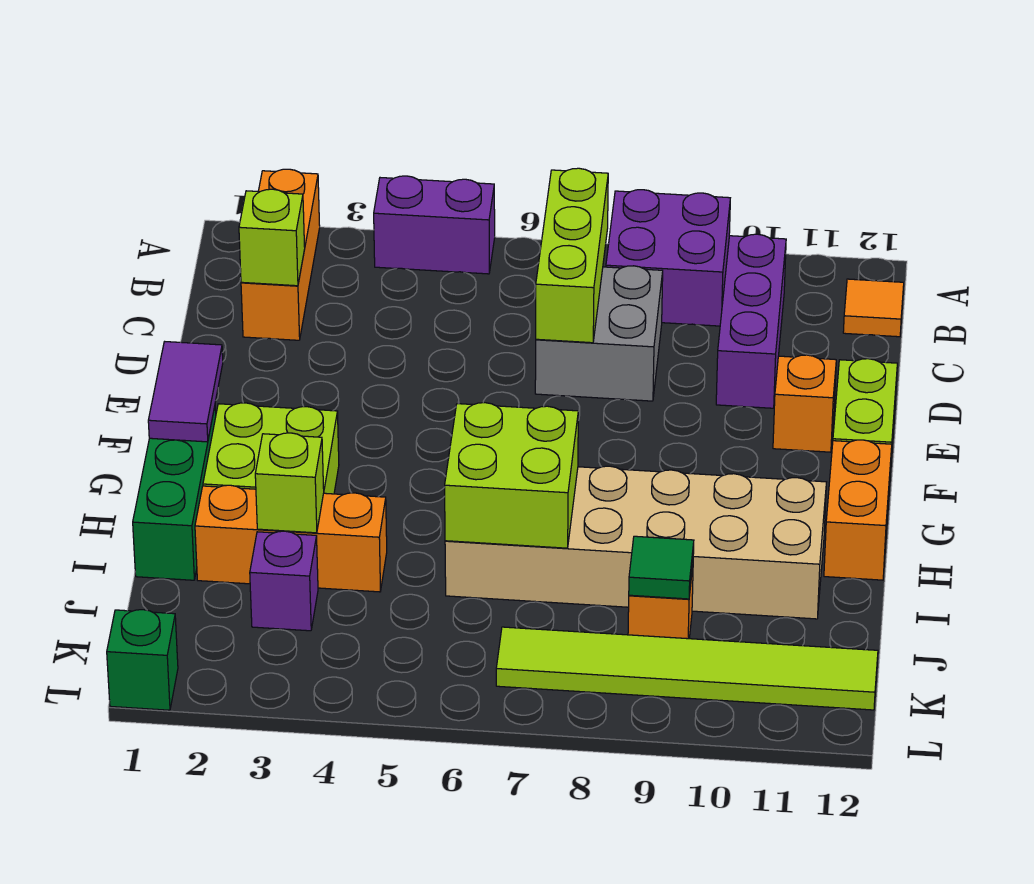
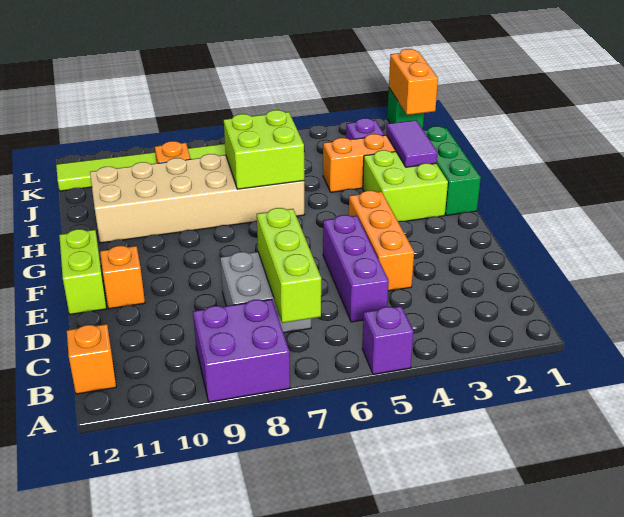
orange 1x3 brick [241,169,320,340] -> orange 1x3 brick moved to [349,191,414,291]
purple 1x2 brick [374,176,495,274] -> purple 1x1 brick [362,306,414,374]
purple 1x3 brick [716,234,786,408] -> purple 1x3 brick moved to [323,215,389,322]
orange 1x1 tile [843,279,904,337] -> orange 1x1 brick [67,324,116,394]
lime 1x1 brick [239,189,305,286] -> none
purple 1x2 tile [148,342,223,442] -> purple 1x2 tile moved to [386,120,438,167]
orange 1x2 brick [824,440,892,580] -> orange 1x2 brick moved to [389,49,438,115]
lime 1x1 brick [255,433,324,533] -> none
green 1x1 tile [629,536,694,599] -> none

